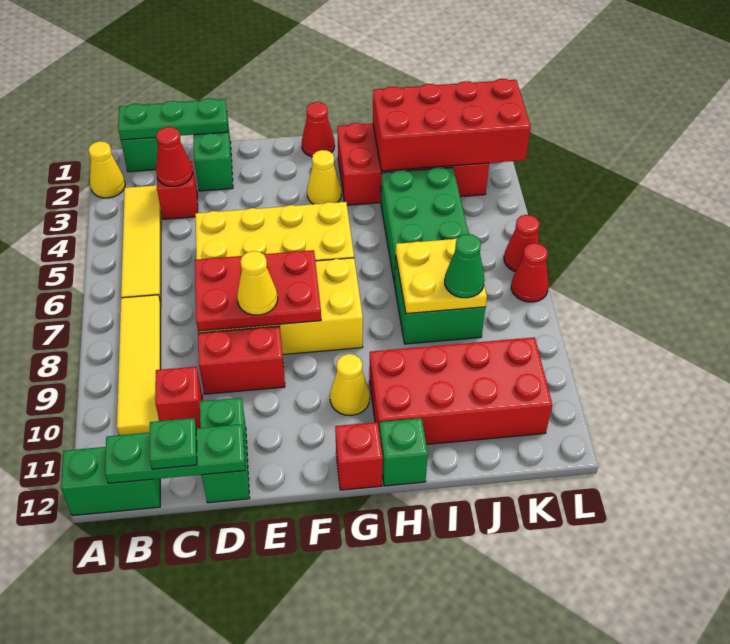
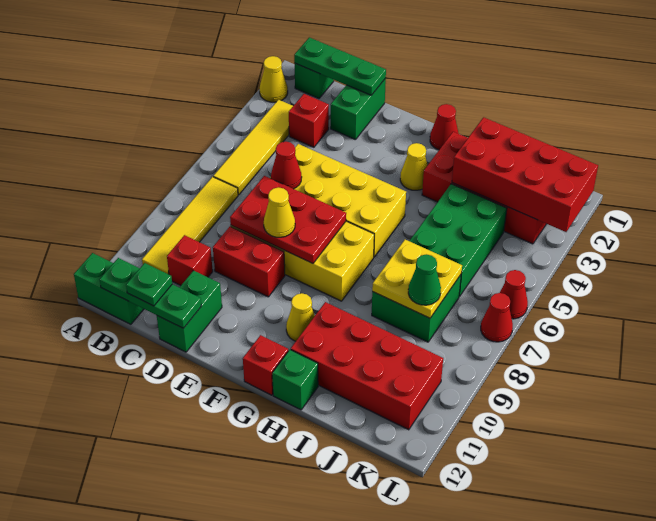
red 1x1 cone [156,127,193,186] -> red 1x1 cone moved to [271,142,302,189]

